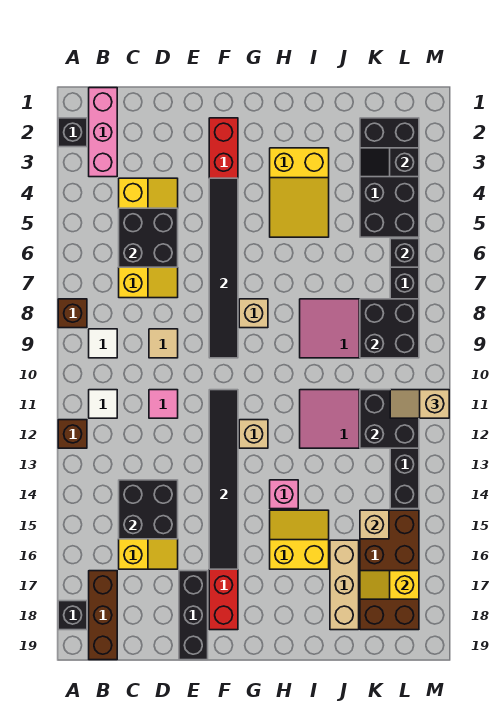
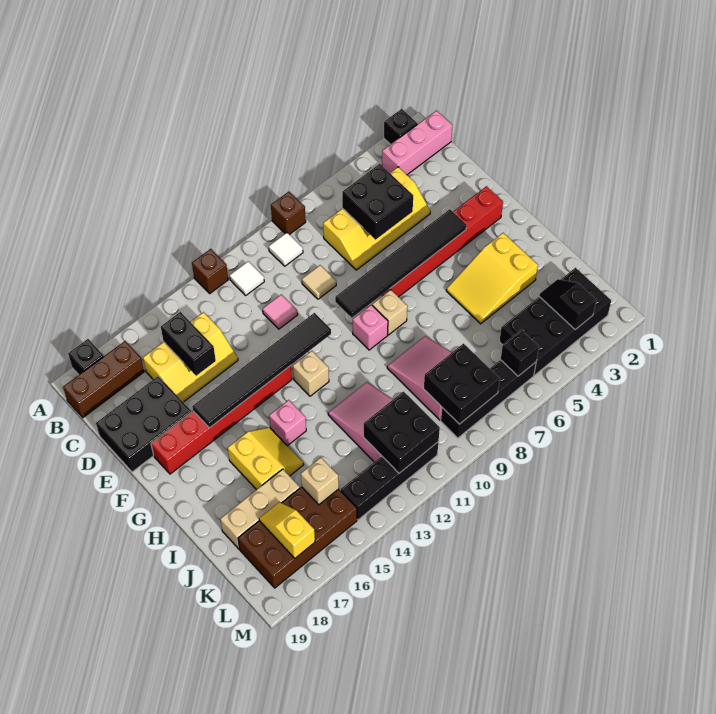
black 2x2 brick [119,480,178,539] -> black 1x2 brick [161,312,216,376]
black 1x3 brick [179,571,208,660] -> black 2x3 brick [96,376,192,472]
none -> pink 1x1 brick [353,305,388,350]
tan 1x2 slope [390,390,449,418] -> none

